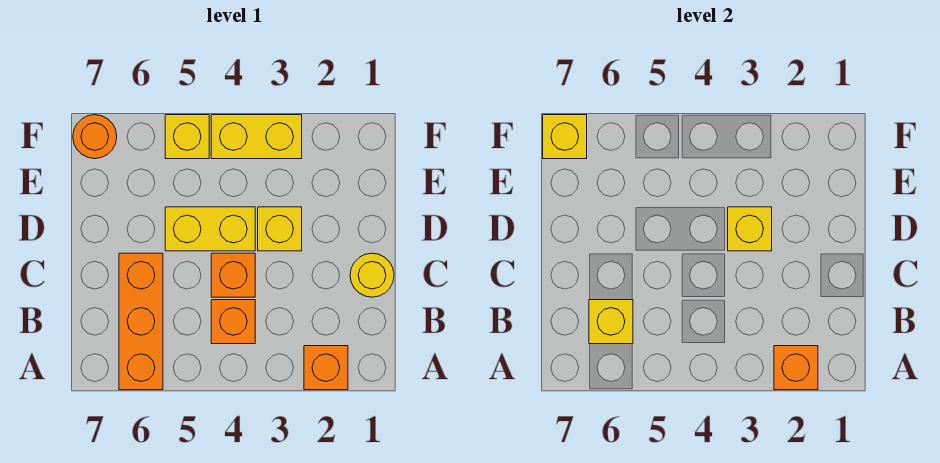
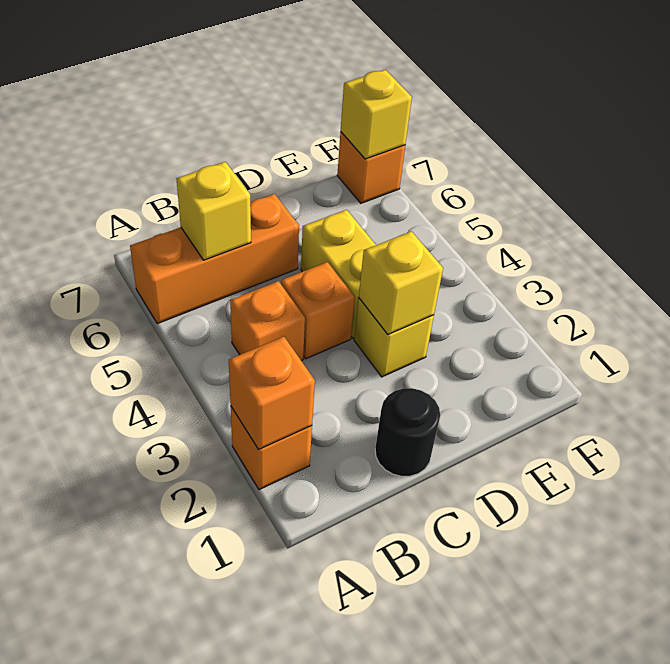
yellow 1x1 round brick [350,253,394,297] -> black 1x1 round brick [375,388,440,476]
yellow 1x2 brick [211,115,302,159] -> none
yellow 1x1 brick [165,115,209,159] -> none
orange 1x1 round brick [73,115,117,159] -> orange 1x1 brick [337,132,405,203]

